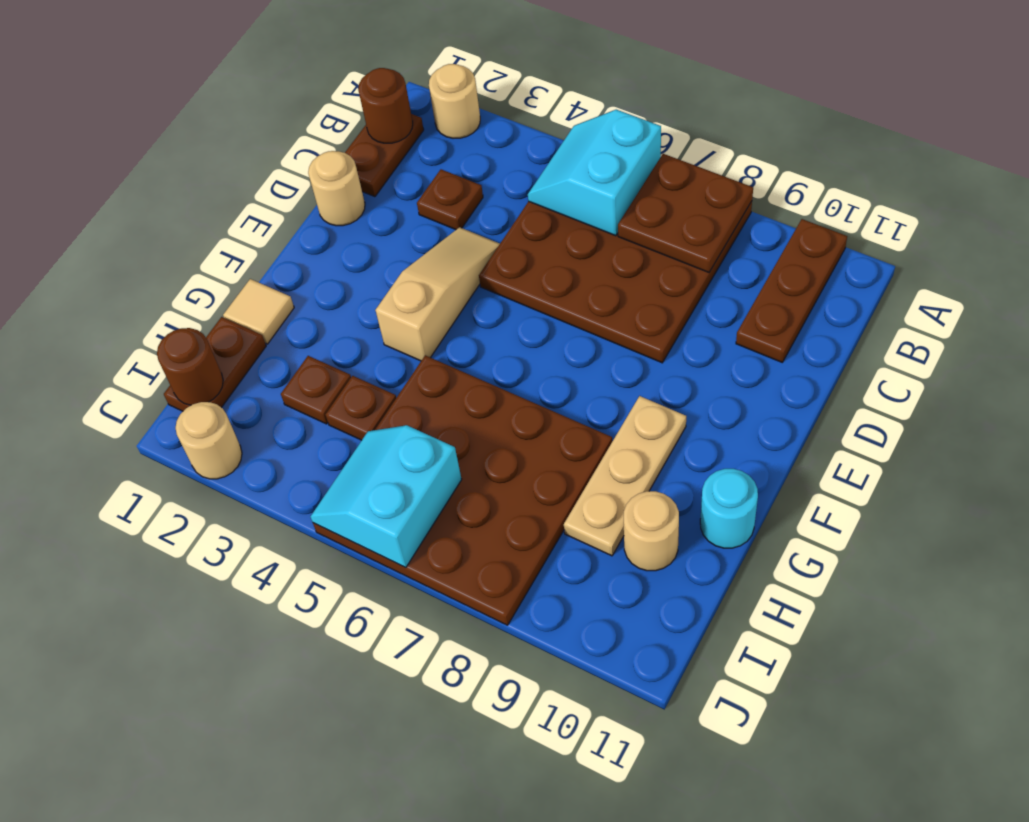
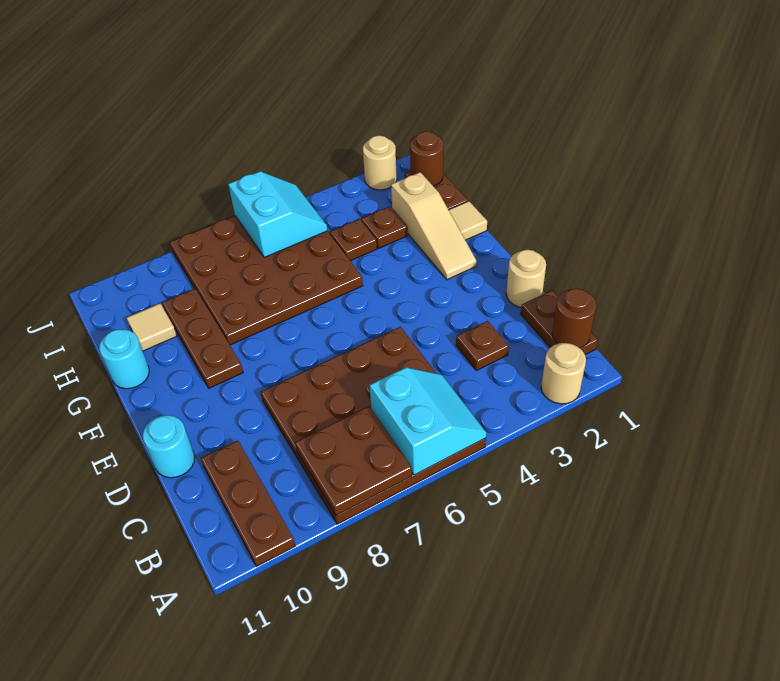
tan 1x3 slope [375,227,500,361] -> tan 1x3 slope moved to [391,172,477,280]
none -> cyan 1x1 round brick [143,415,195,478]
tan 1x3 plate [564,396,686,556] -> brown 1x3 plate [163,289,243,388]
tan 1x1 round brick [624,491,679,571] -> tan 1x1 tile [127,304,177,351]

